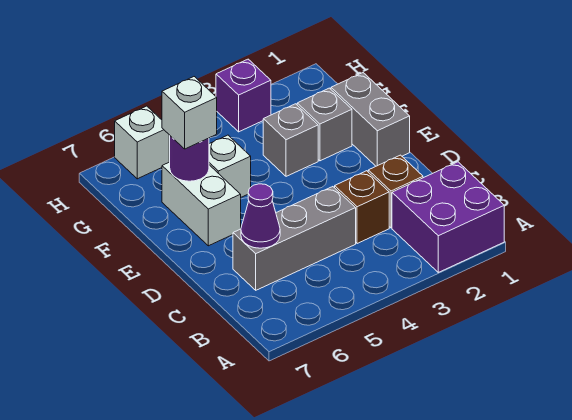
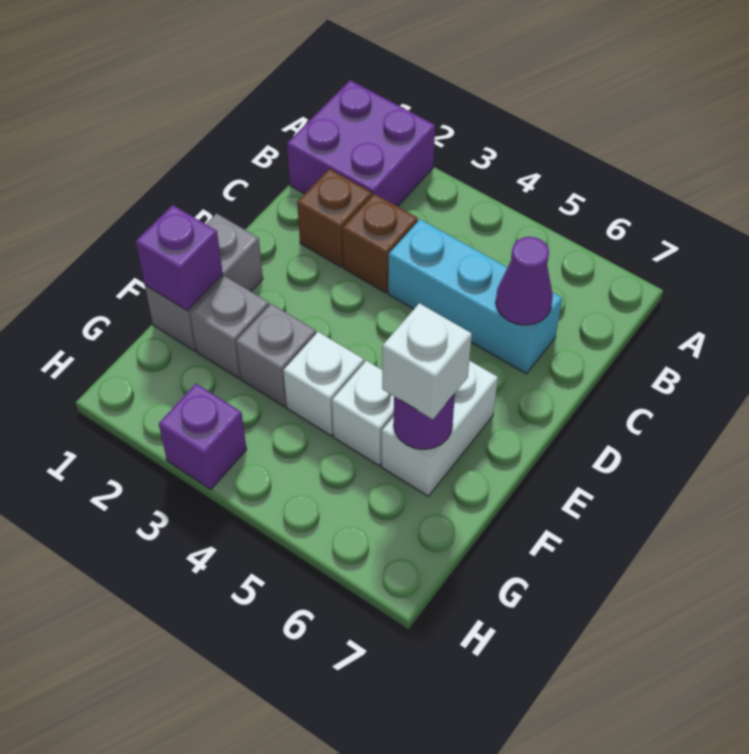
grey 1x3 brick [233,187,356,290] -> cyan 1x3 brick [388,219,562,374]
none -> purple 1x1 brick [136,205,223,310]
white 1x1 brick [115,106,169,179] -> white 1x1 brick moved to [283,332,364,436]

